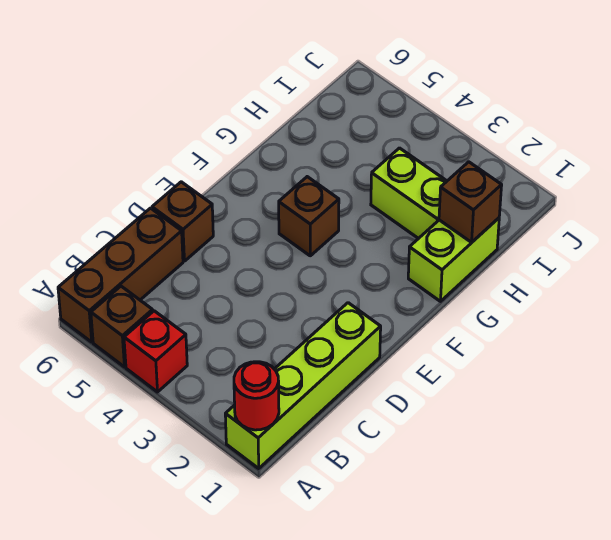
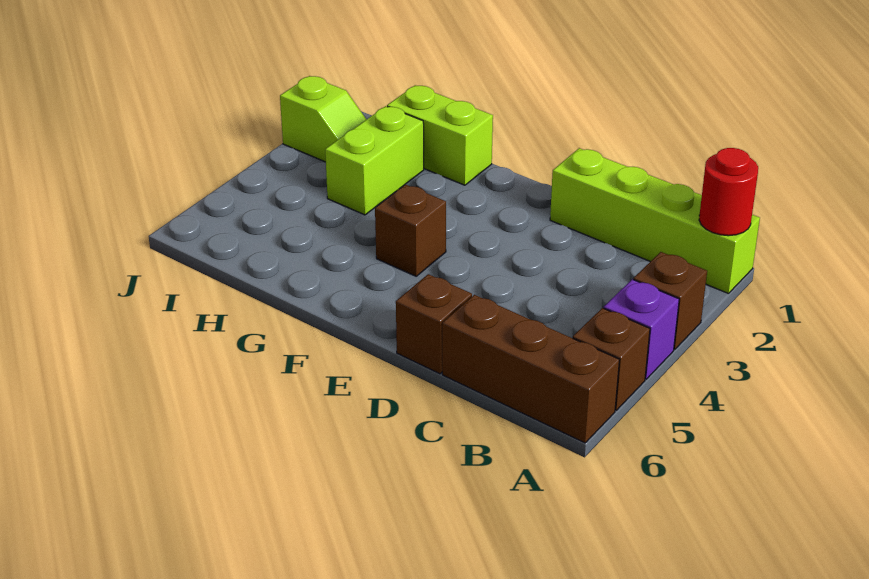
red 1x1 brick [124,311,187,392] -> purple 1x1 brick [604,279,679,379]
brown 1x1 brick [439,162,502,242] -> brown 1x1 brick moved to [633,252,707,350]
none -> lime 1x2 slope [280,76,367,162]

